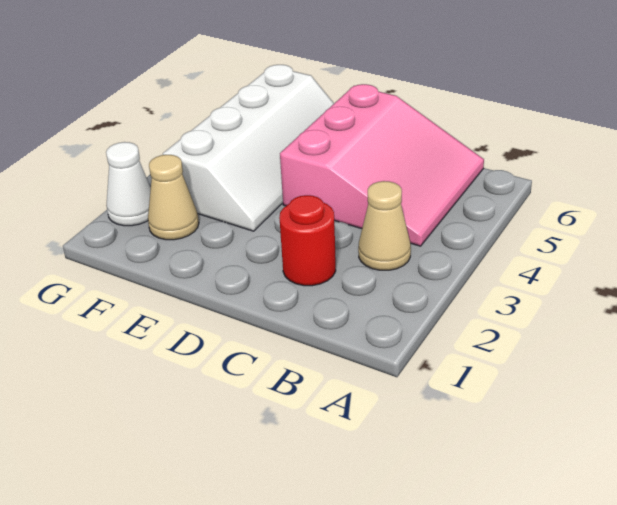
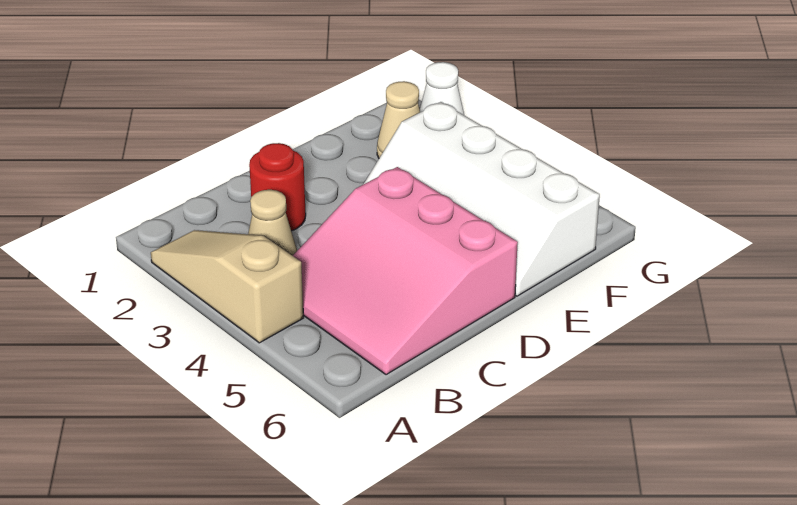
none -> tan 1x3 slope [151,230,303,343]

